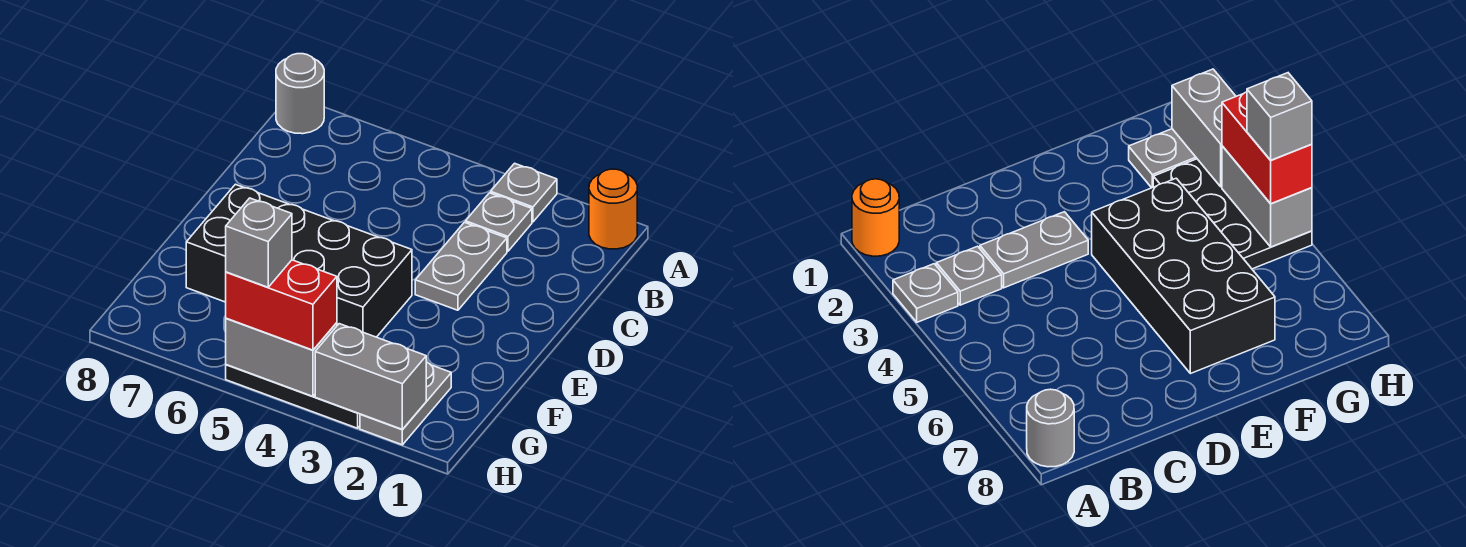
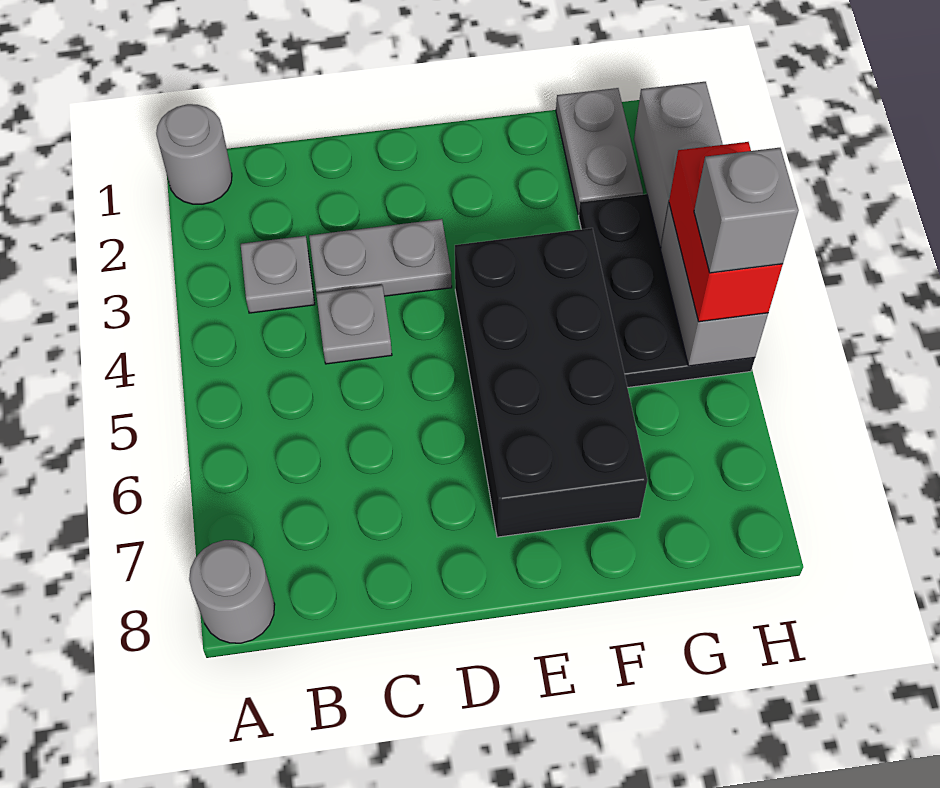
orange 1x1 round brick [589,169,637,249] -> grey 1x1 round brick [156,104,232,204]
grey 1x1 plate [491,163,557,222] -> grey 1x1 plate moved to [316,285,392,364]
grey 1x2 plate [360,362,451,445] -> grey 1x2 plate turned to [556,88,643,214]

